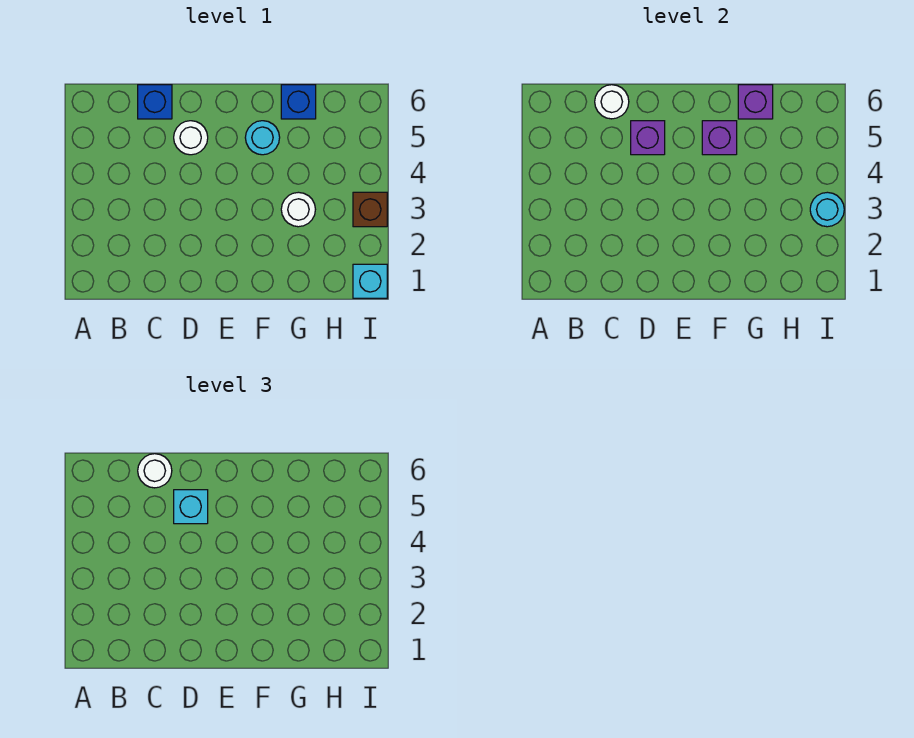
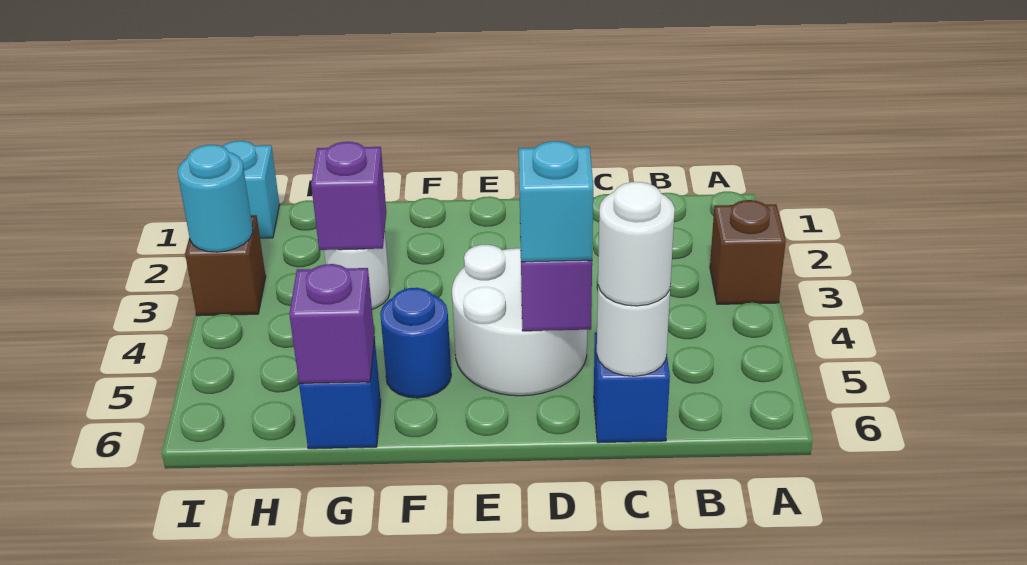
none -> brown 1x1 brick [710,200,786,304]
white 1x1 round brick [174,121,208,155] -> white 2x2 round brick [452,245,587,396]
cyan 1x1 round brick [245,121,280,155] -> blue 1x1 round brick [380,288,451,398]
purple 1x1 brick [702,121,737,155] -> purple 1x1 brick moved to [311,142,386,250]

